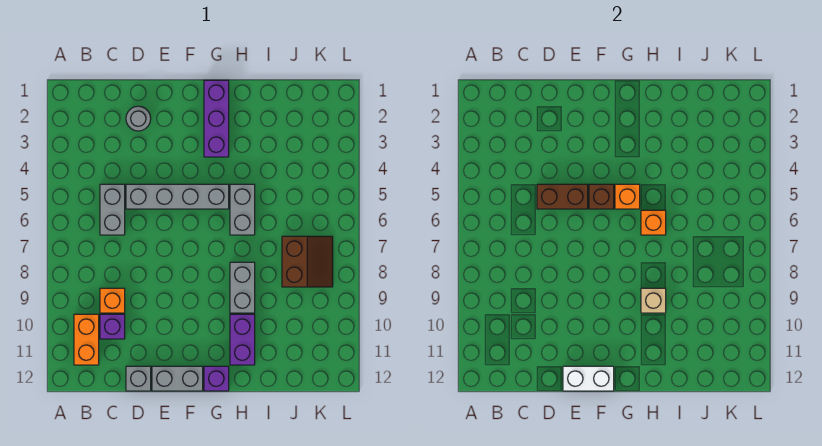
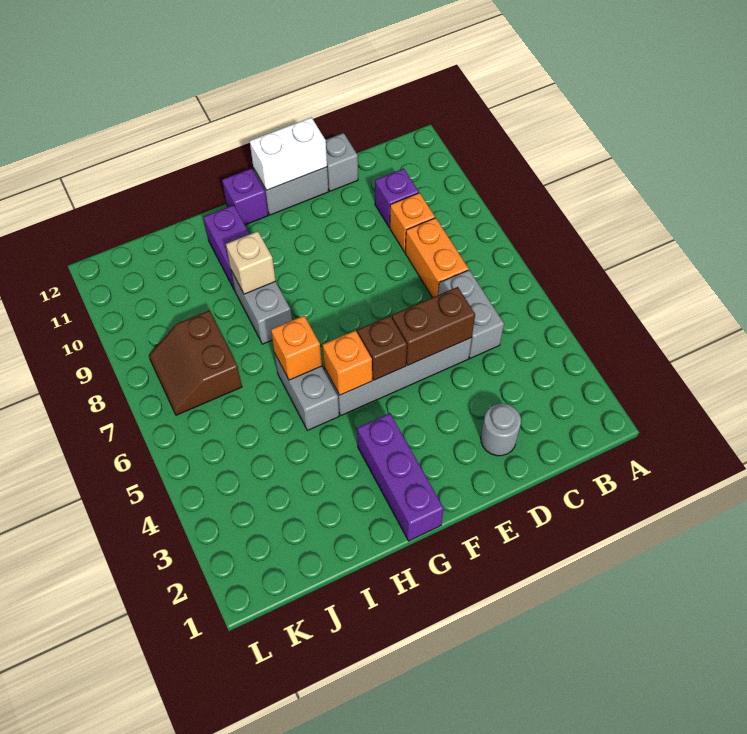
orange 1x2 brick [74,314,99,365] -> orange 1x2 brick moved to [405,218,469,298]

